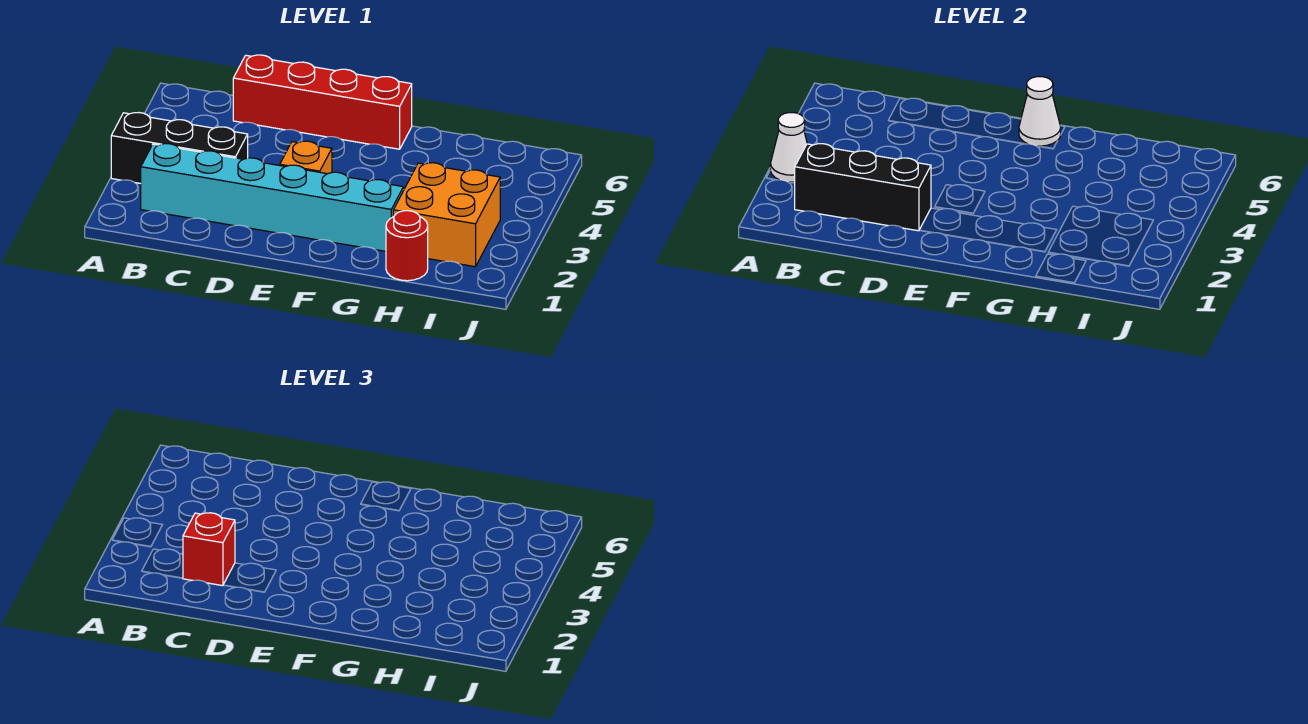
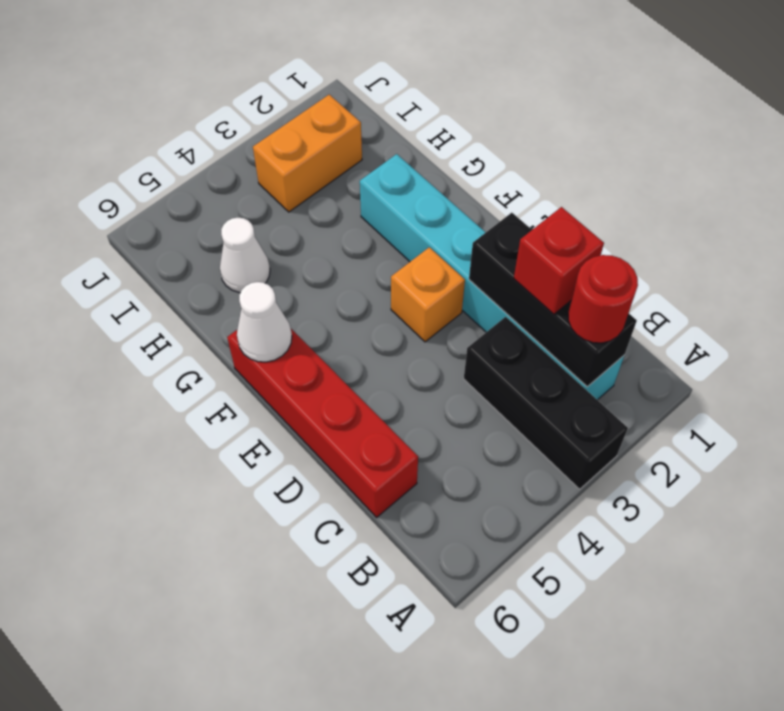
white 1x1 cone [770,113,807,182] -> white 1x1 cone moved to [220,218,270,293]
red 1x1 round brick [386,211,428,281] -> red 1x1 round brick moved to [568,255,638,343]
orange 2x2 brick [393,163,500,267] -> orange 1x2 brick [253,95,362,212]

